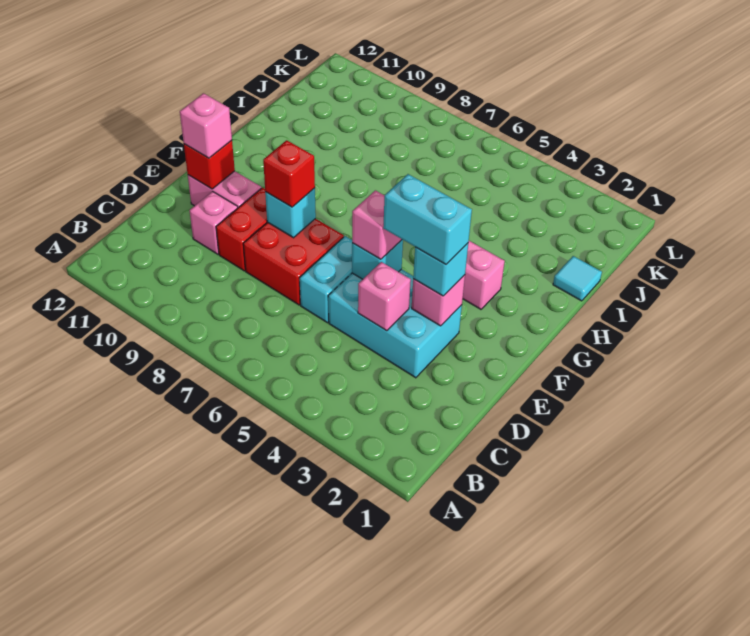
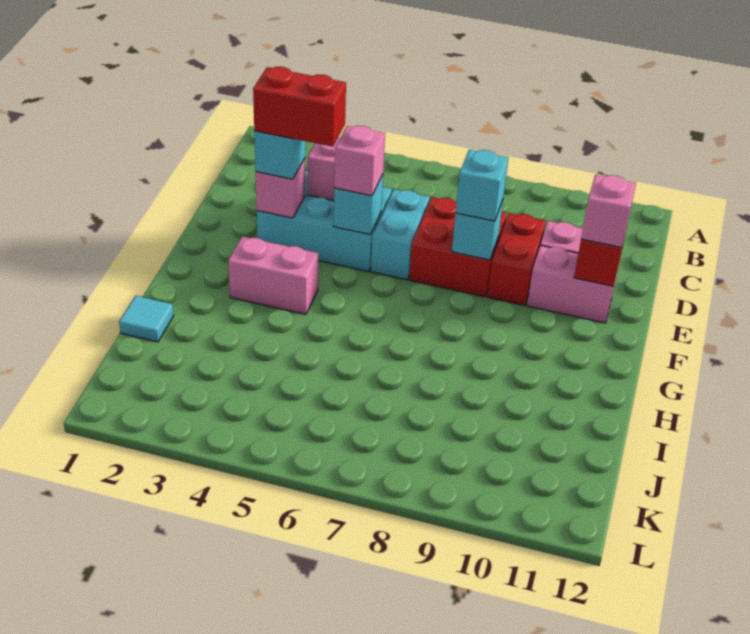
cyan 1x2 brick [383,174,472,264] -> red 1x2 brick [253,67,346,147]
red 1x1 brick [263,140,315,207] -> cyan 1x1 brick [456,150,508,221]

